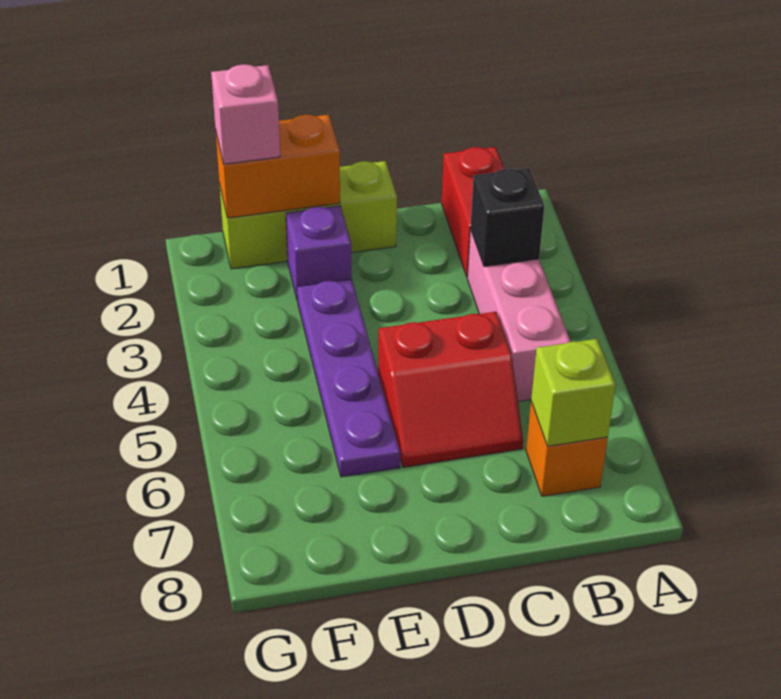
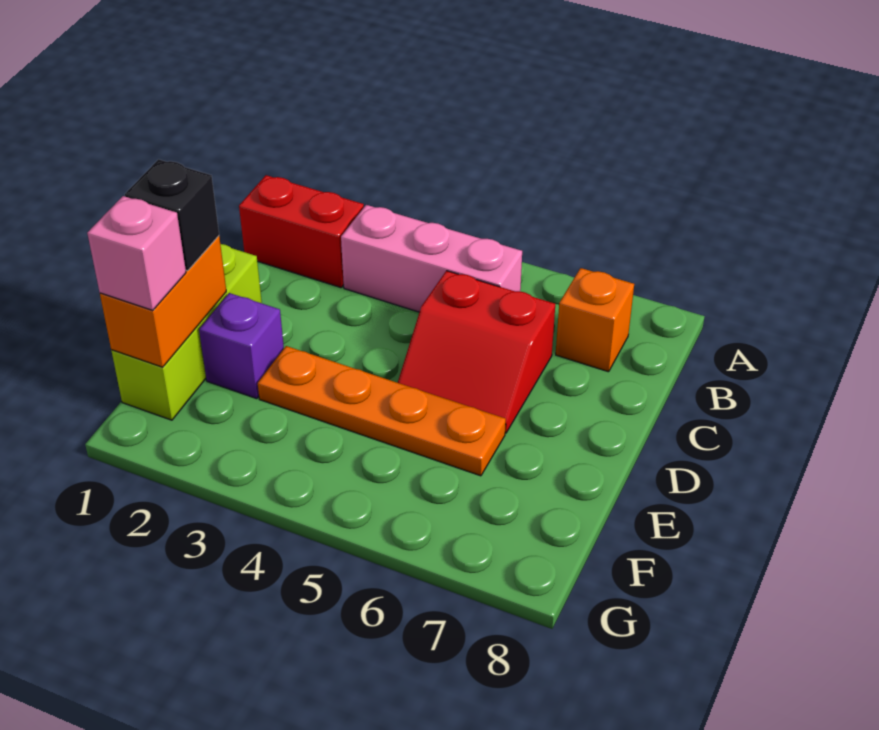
black 1x1 brick [470,168,544,267] -> black 1x1 brick moved to [125,159,219,271]
lime 1x1 brick [531,339,616,446] -> none
red 2x2 slope [378,312,523,467] -> red 2x2 slope turned to [398,271,555,433]
purple 1x4 plate [297,279,400,477] -> orange 1x4 plate [258,346,506,476]

